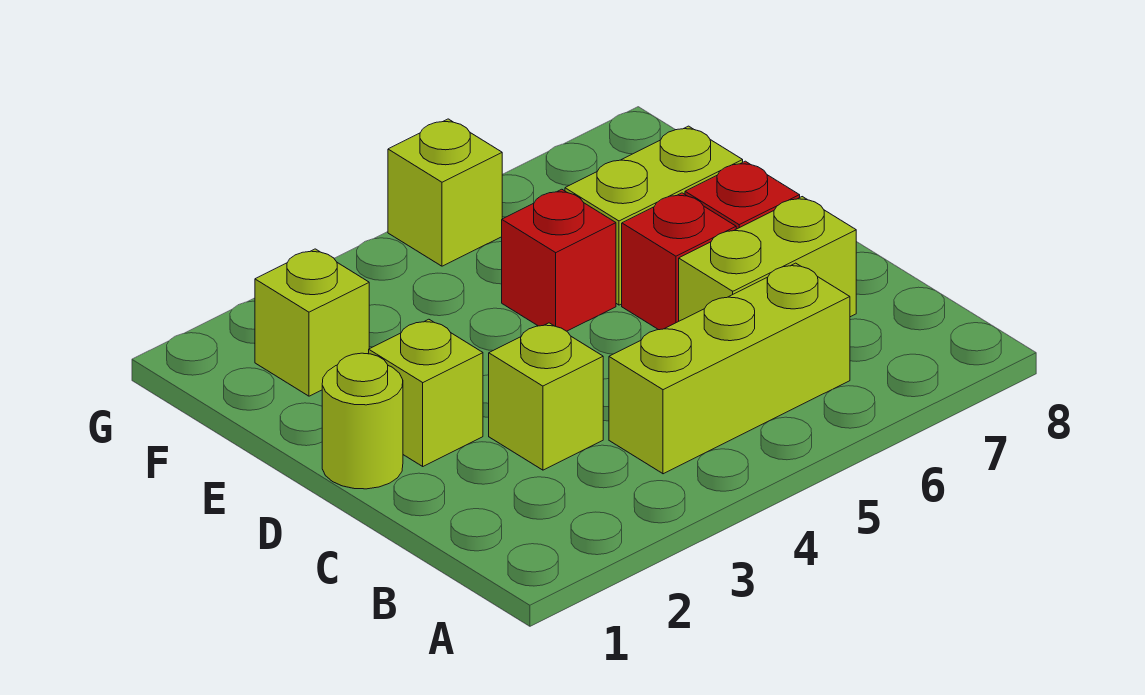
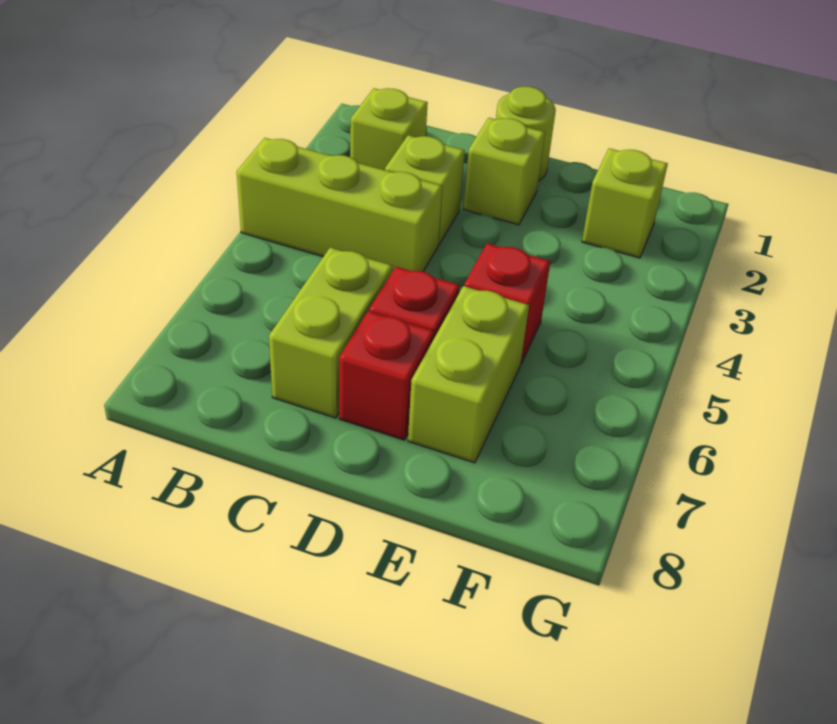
lime 1x3 brick [609,263,850,474] -> lime 1x3 brick turned to [237,138,442,272]
lime 1x1 brick [388,119,502,266] -> lime 1x1 brick moved to [350,88,428,170]

